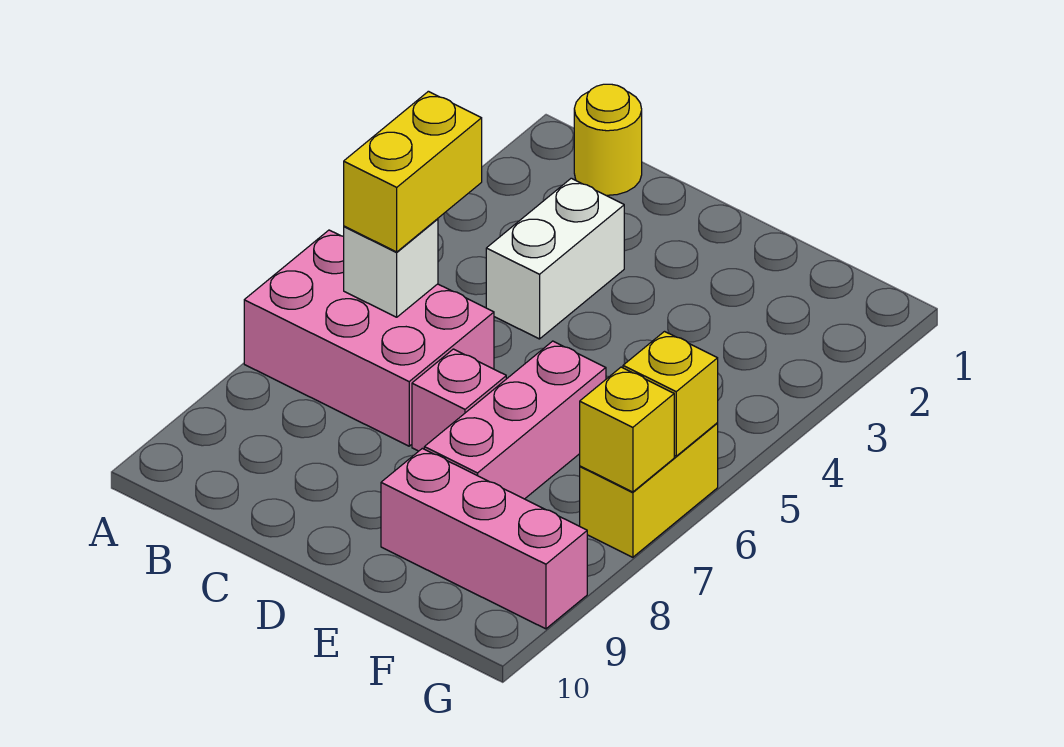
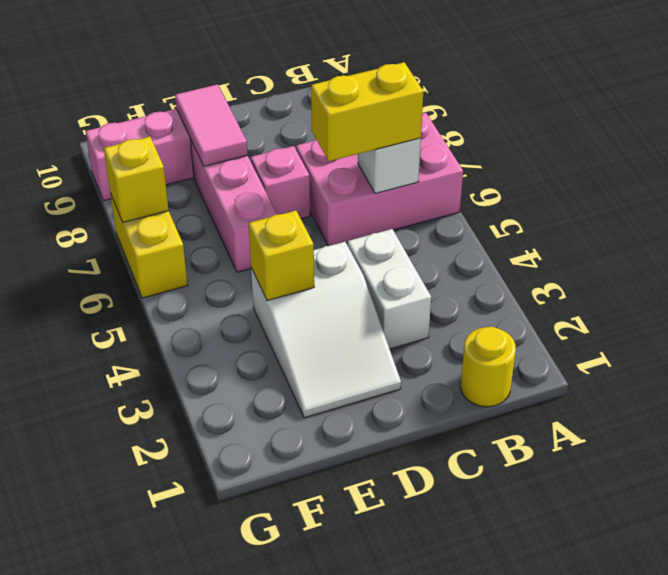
yellow 1x2 brick [344,91,482,252] -> yellow 1x2 brick turned to [311,62,423,161]
none -> white 2x3 slope [251,242,401,418]
none -> pink 1x2 tile [175,84,248,166]
yellow 1x1 brick [623,332,718,456] -> yellow 1x1 brick moved to [249,211,314,301]

